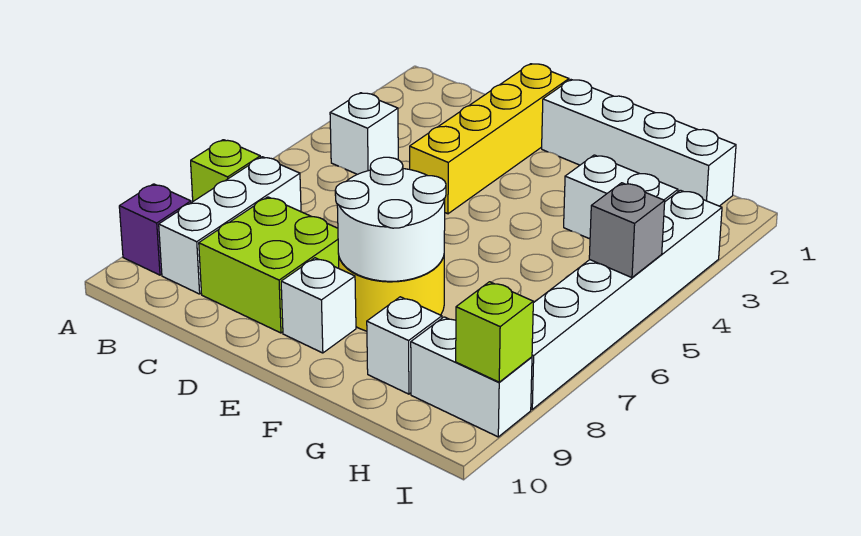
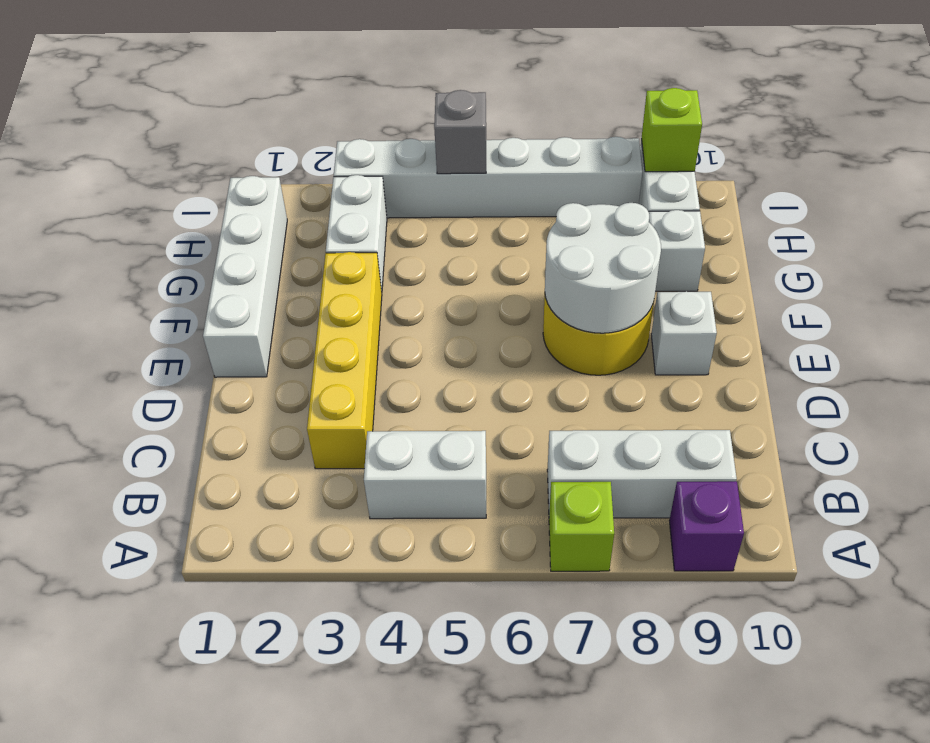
white 1x1 brick [330,93,398,174] -> white 1x2 brick [364,431,486,519]
lime 2x2 brick [199,197,339,333] -> none
yellow 1x4 brick [410,64,569,214] -> yellow 1x4 brick turned to [307,252,382,469]

